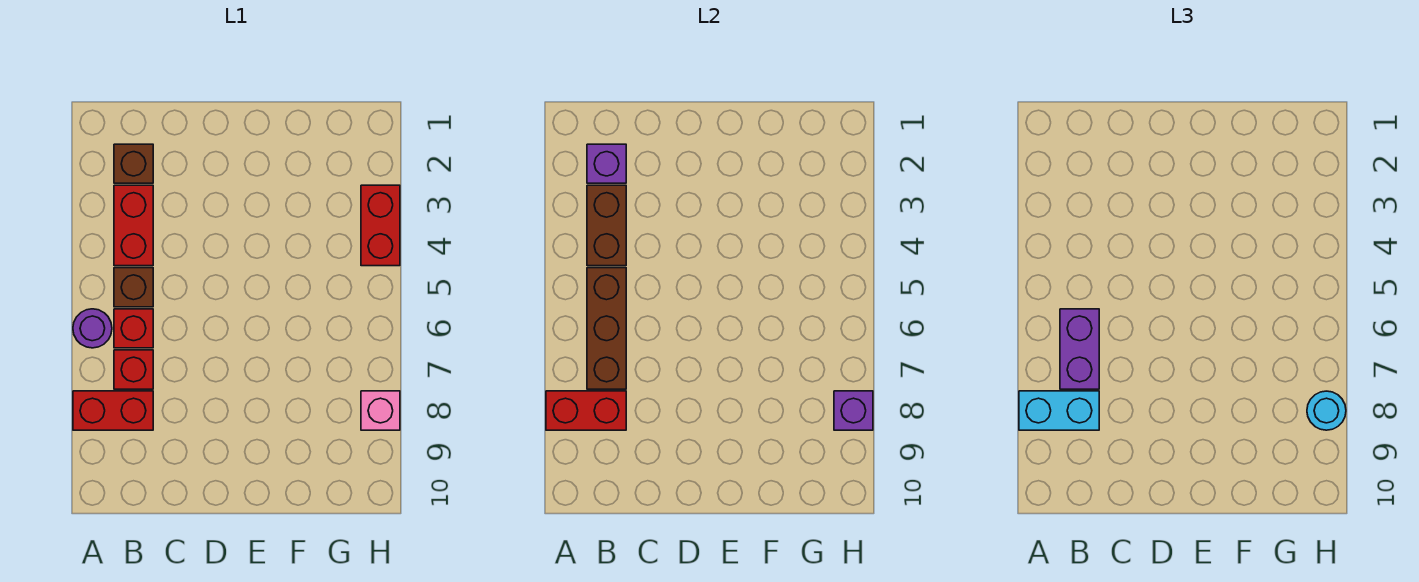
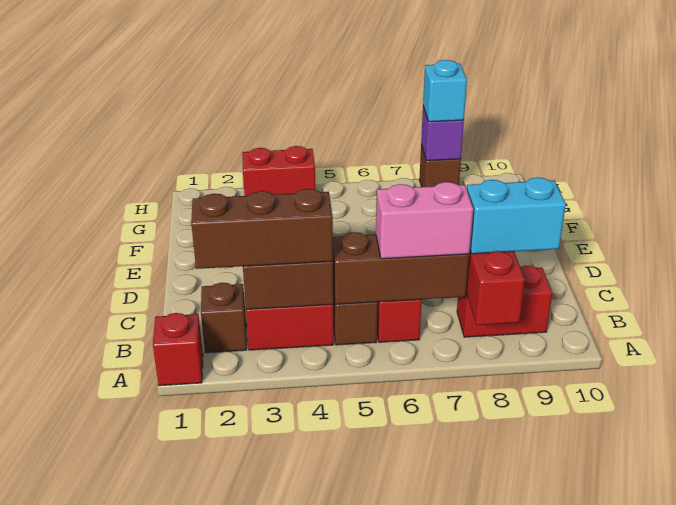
purple 1x1 round brick [73,309,112,348] -> none
red 1x2 brick [73,391,153,430] -> red 1x2 brick turned to [457,266,553,337]
cyan 1x2 brick [1019,391,1099,430] -> cyan 1x2 brick turned to [467,177,566,254]
purple 1x1 brick [587,144,626,183] -> none
none -> brown 1x3 brick [191,189,333,269]
purple 1x2 brick [1060,309,1099,389] -> pink 1x2 brick [376,182,473,259]
red 1x1 brick [114,350,153,389] -> red 1x1 brick moved to [153,313,203,386]
pink 1x1 brick [361,391,400,430] -> brown 1x1 brick [419,144,461,187]
cyan 1x1 round brick [1307,391,1346,430] -> cyan 1x1 brick [423,60,467,122]

